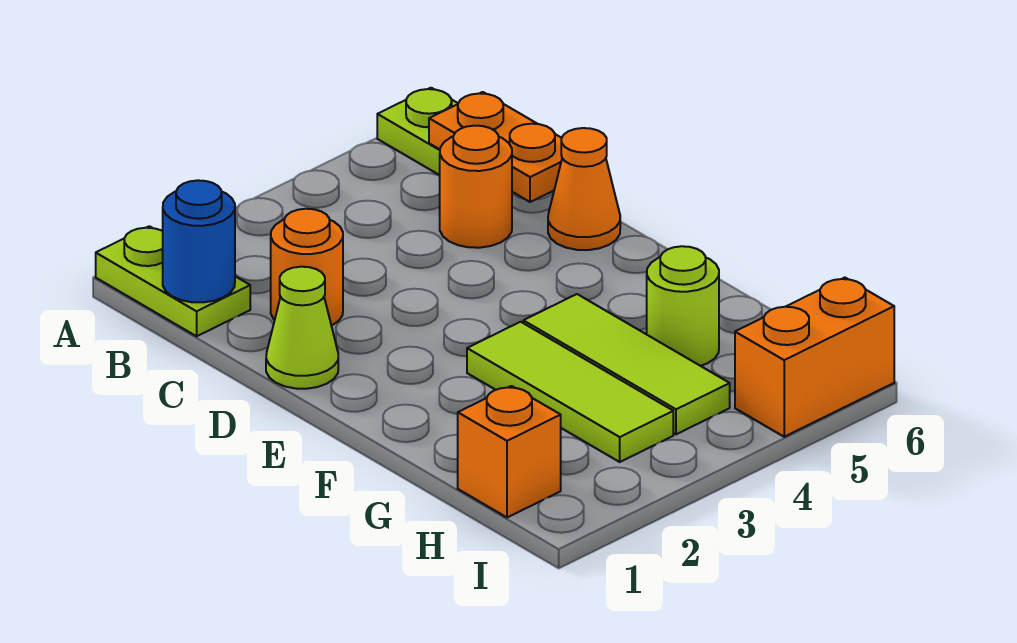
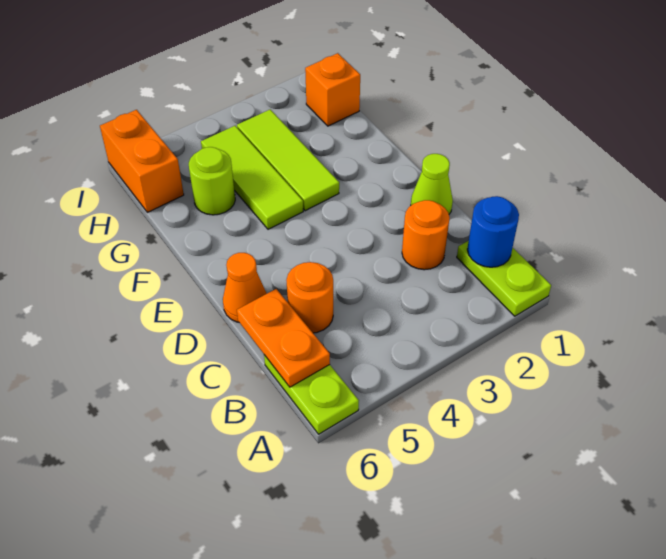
orange 1x2 brick [735,278,894,437] -> orange 1x2 brick turned to [100,110,184,212]

